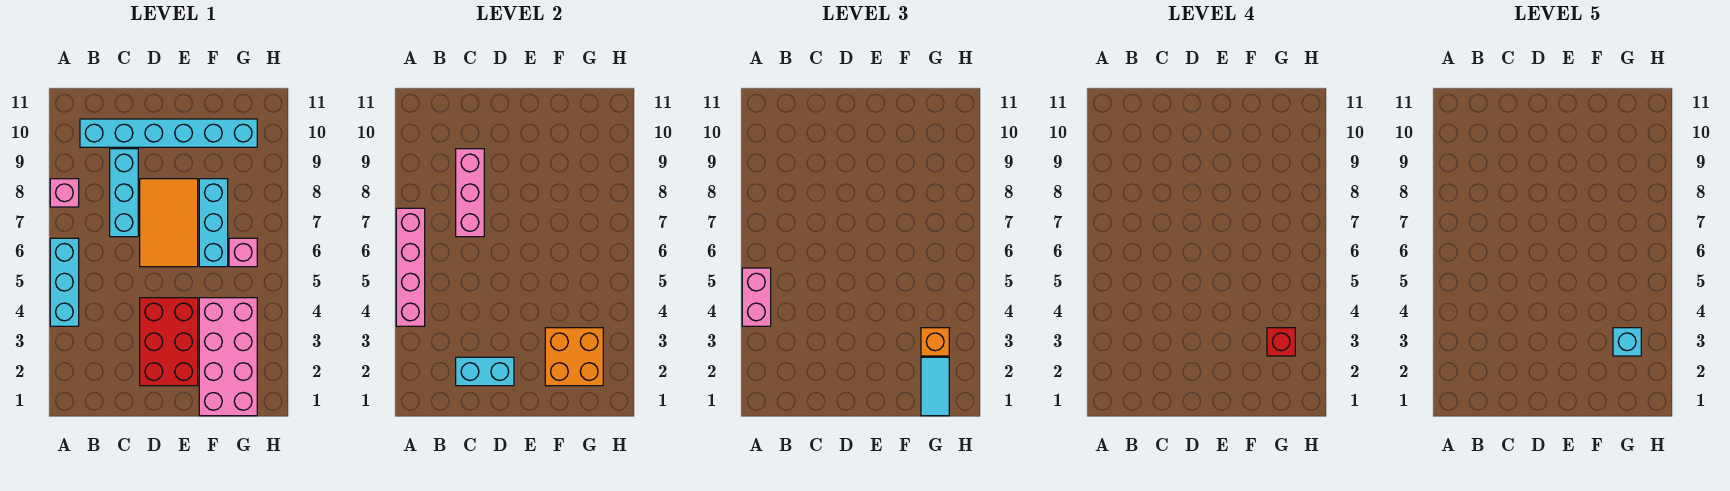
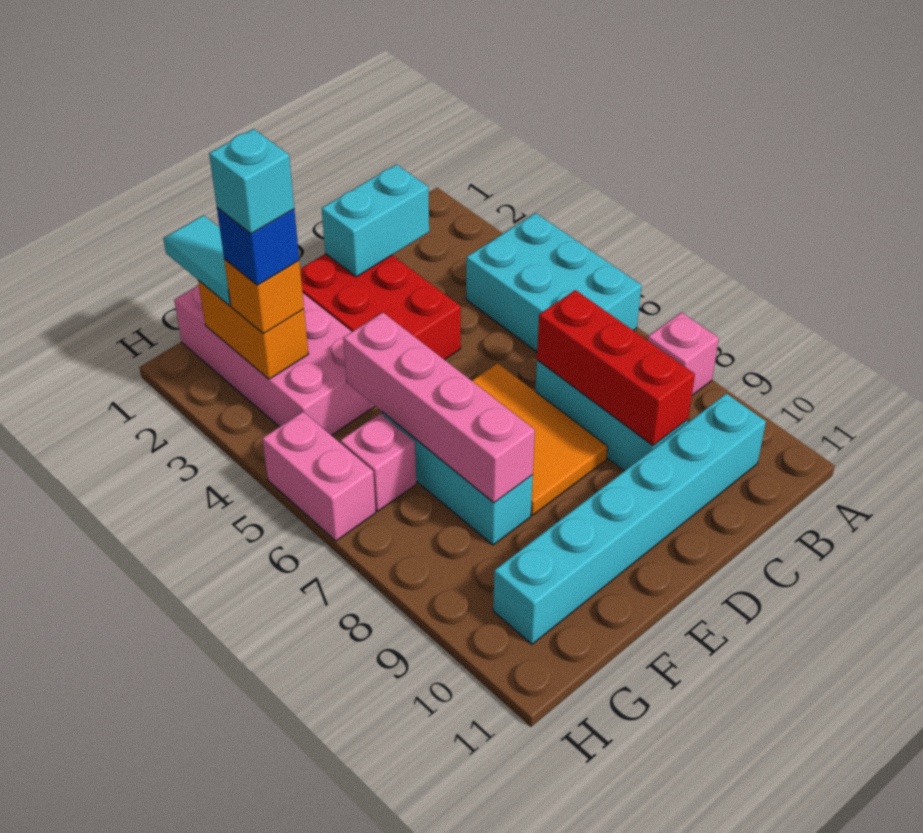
cyan 1x3 brick [50,238,79,326] -> cyan 2x3 brick [466,213,642,352]
pink 1x4 brick [396,208,425,326] -> pink 1x4 brick moved to [343,312,535,503]
pink 1x2 brick [742,268,771,326] -> pink 1x2 brick moved to [262,412,376,541]
pink 1x3 brick [456,149,484,237] -> red 1x3 brick [537,290,695,446]
orange 2x2 brick [545,328,603,386] -> orange 1x2 brick [198,280,308,379]
red 1x1 brick [1267,328,1295,356] -> blue 1x1 brick [217,208,299,285]

